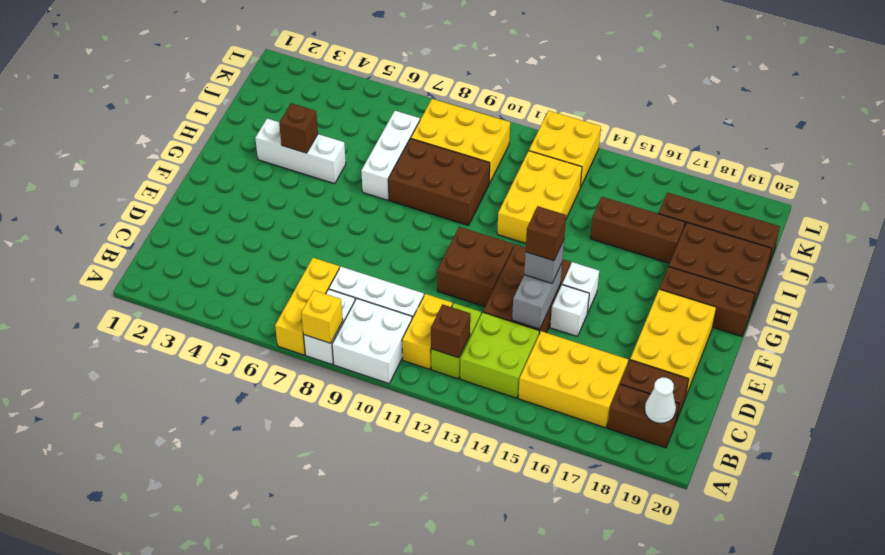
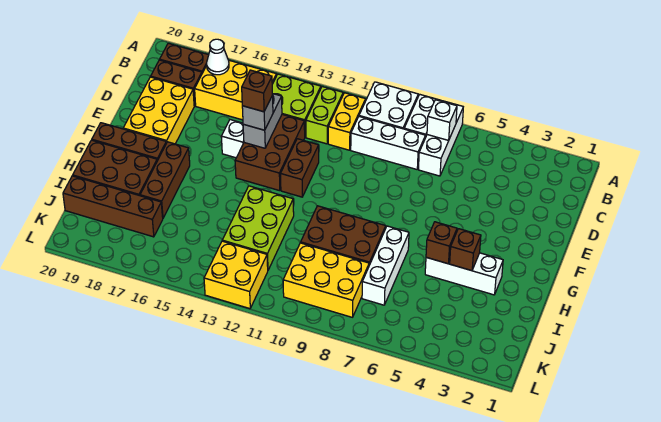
yellow 1x3 brick [275,258,339,355] -> white 1x3 brick [418,101,463,176]
yellow 1x1 brick [301,290,343,343] -> none
brown 1x1 brick [431,304,470,358] -> brown 1x1 brick moved to [426,222,457,264]
white 1x1 cone [645,377,676,423] -> white 1x1 cone moved to [207,39,229,75]
brown 2x2 brick [437,227,514,307] -> brown 1x2 brick [281,139,319,197]
white 1x1 brick [562,262,599,313] -> white 1x1 brick moved to [427,100,457,140]
yellow 2x3 brick [497,151,582,243] -> lime 2x3 brick [222,186,294,270]
brown 1x3 brick [590,197,685,263] -> brown 1x3 brick turned to [140,142,190,218]

